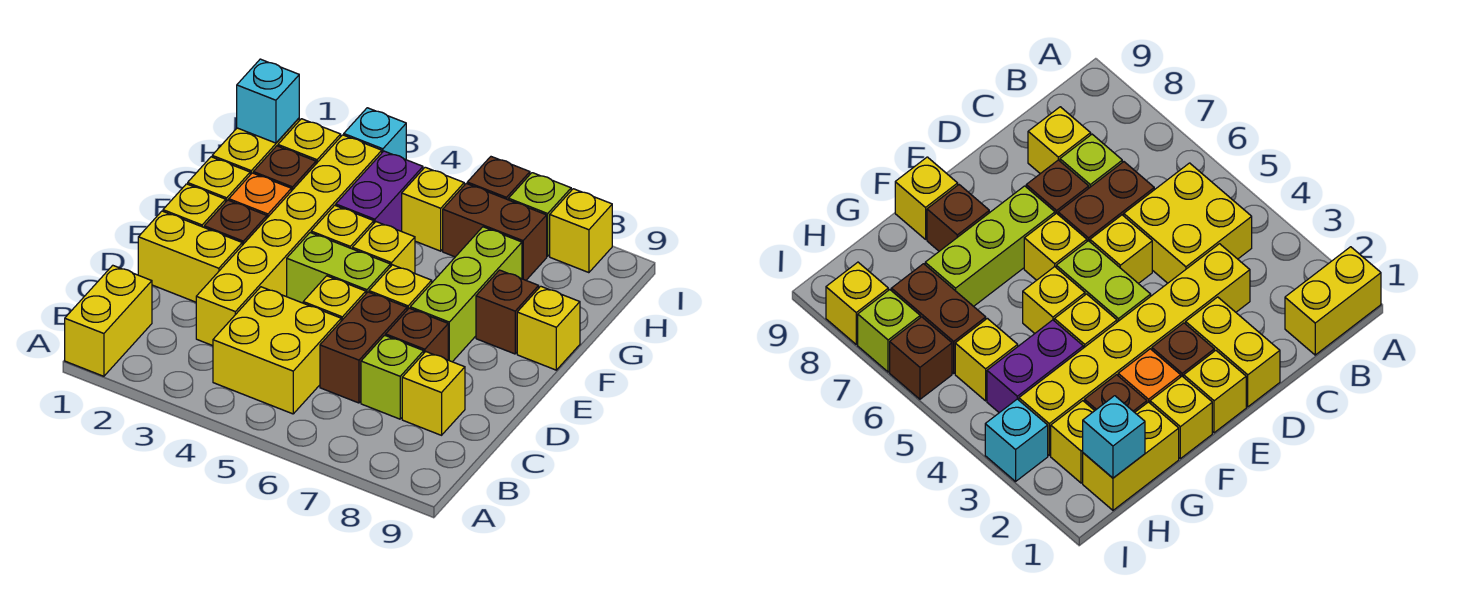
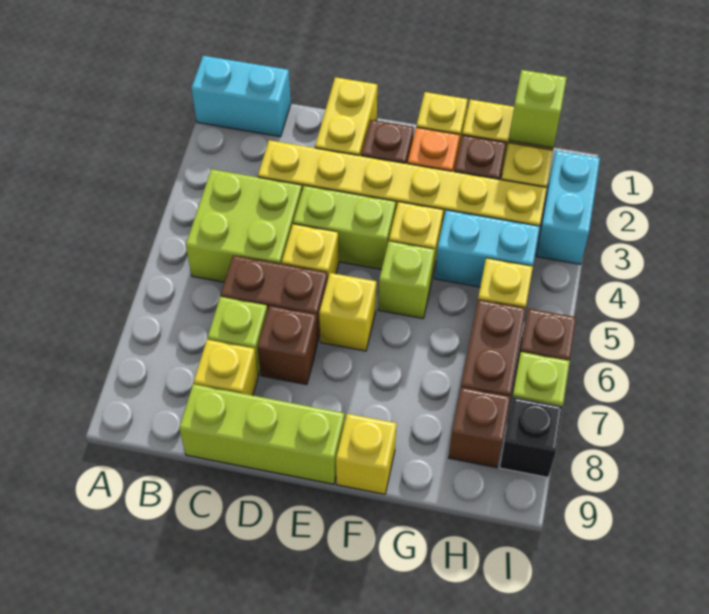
yellow 1x2 brick [65,265,152,376] -> cyan 1x2 brick [191,56,291,137]
yellow 2x2 brick [213,287,341,414] -> lime 2x2 brick [186,169,302,282]
yellow 1x1 brick [163,184,226,227] -> none
lime 1x2 brick [287,233,390,303] -> lime 1x2 brick turned to [293,185,396,270]
lime 1x3 brick [410,227,522,362] -> lime 1x3 brick moved to [179,384,345,484]
yellow 1x1 brick [352,222,415,273] -> lime 1x1 brick [378,241,435,318]
brown 1x1 brick [476,270,539,354] -> brown 1x1 brick moved to [449,387,510,468]
purple 1x2 brick [336,151,423,231] -> cyan 1x2 brick [435,210,540,287]
cyan 1x1 brick [237,59,299,143] -> lime 1x1 brick [509,70,567,148]
cyan 1x1 brick [344,108,406,160] -> cyan 1x2 brick [536,151,600,264]
yellow 1x1 brick [550,189,612,273] -> black 1x1 brick [500,397,563,477]

